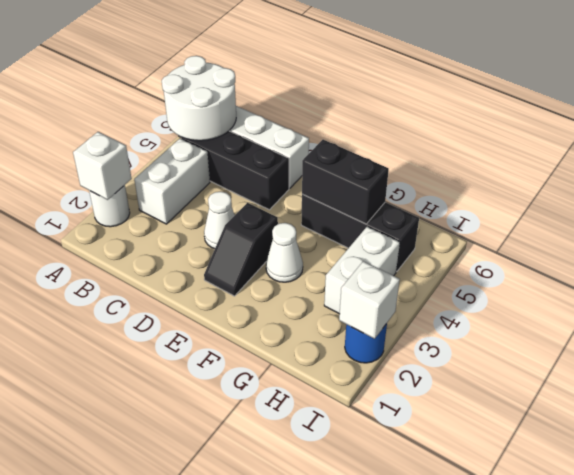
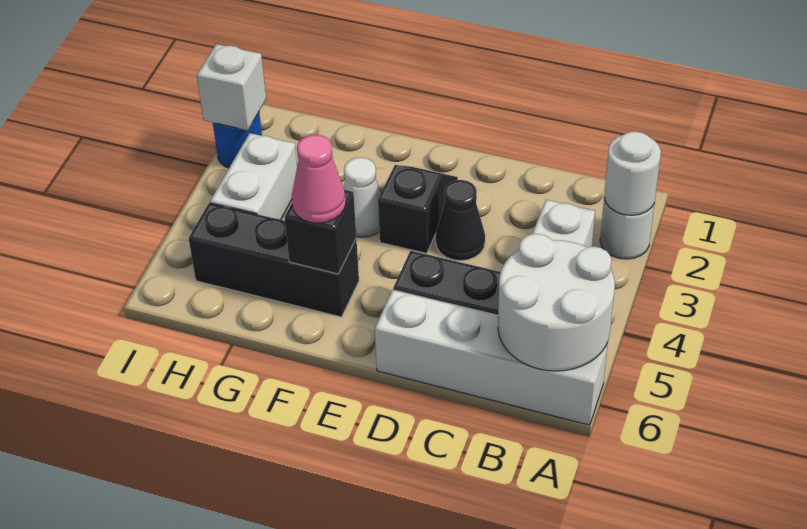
white 1x1 brick [73,132,132,200] -> white 1x1 round brick [604,132,661,215]
white 1x1 cone [204,191,235,249] -> black 1x1 cone [436,180,485,261]
black 1x2 brick [302,140,389,224] -> black 1x1 brick [284,190,356,274]
none -> pink 1x1 cone [292,135,346,223]

